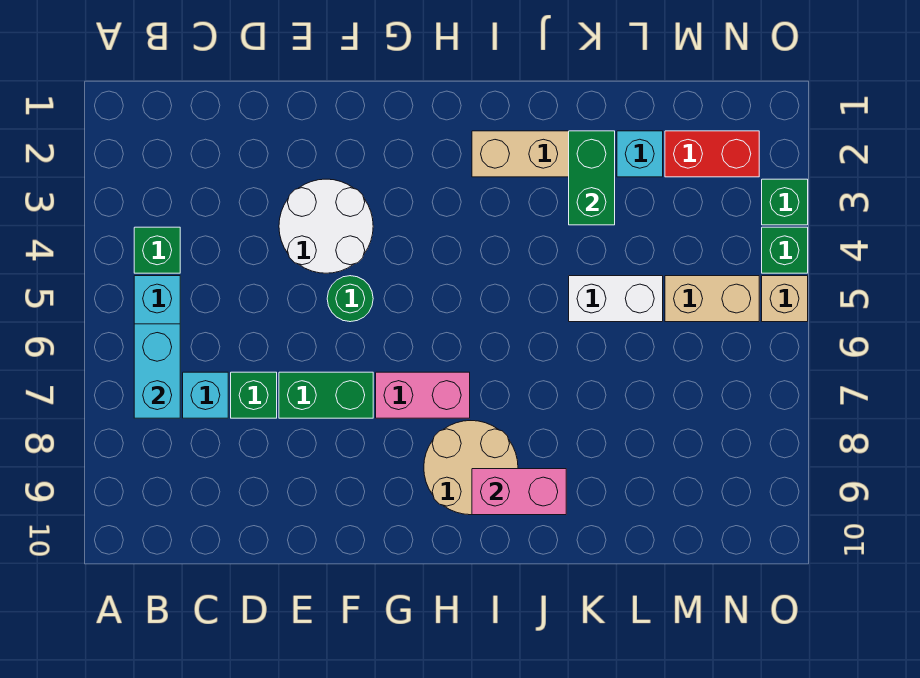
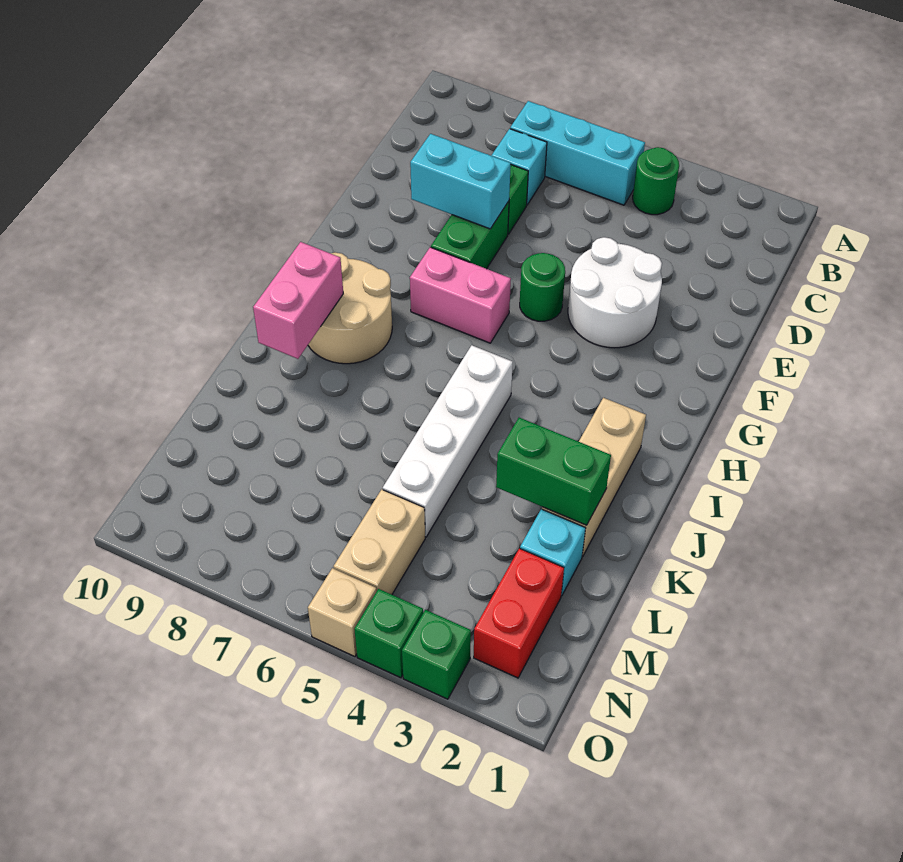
green 1x1 brick [134,227,180,273] -> green 1x1 round brick [633,147,679,215]
cyan 1x2 brick [134,324,180,418] -> cyan 1x2 brick moved to [410,134,511,229]
pink 1x2 brick [376,372,470,418] -> pink 1x2 brick turned to [410,247,511,343]
white 1x2 brick [569,276,663,322] -> white 1x4 brick [383,345,513,537]

